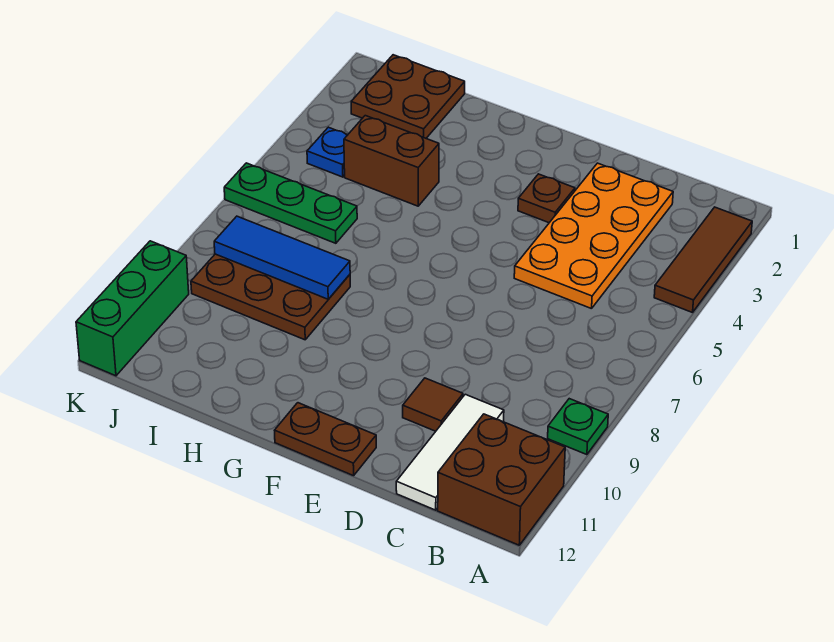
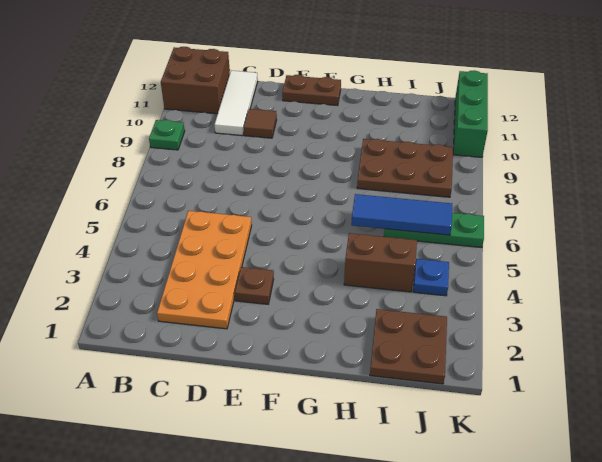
brown 1x3 tile [654,207,752,313] -> none
blue 1x3 tile [214,216,350,299] -> blue 1x3 tile moved to [351,194,452,235]

